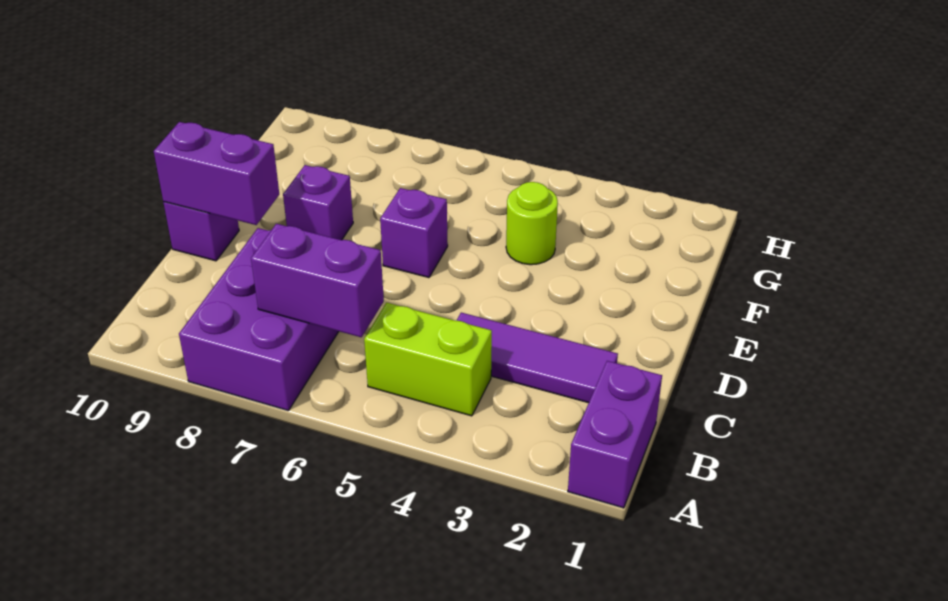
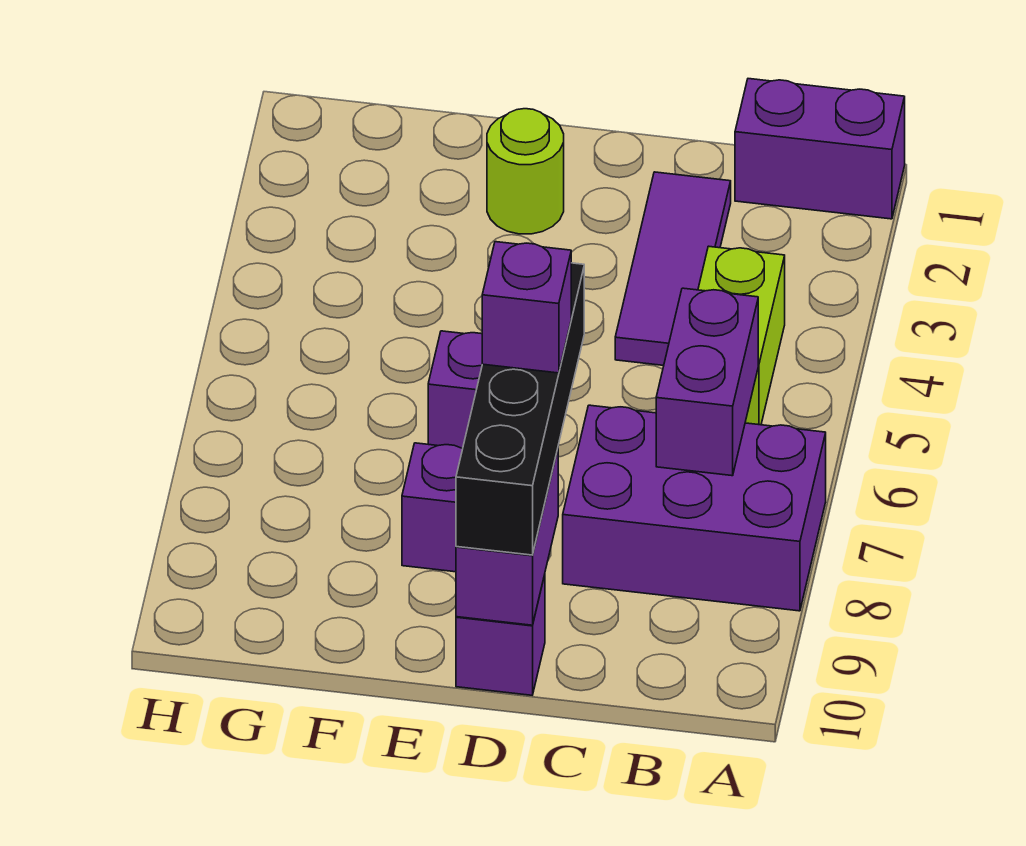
none -> black 1x4 brick [456,263,584,555]
none -> purple 1x1 brick [482,242,571,373]
lime 1x1 round brick [506,182,558,265] -> lime 1x1 round brick moved to [487,109,564,234]

